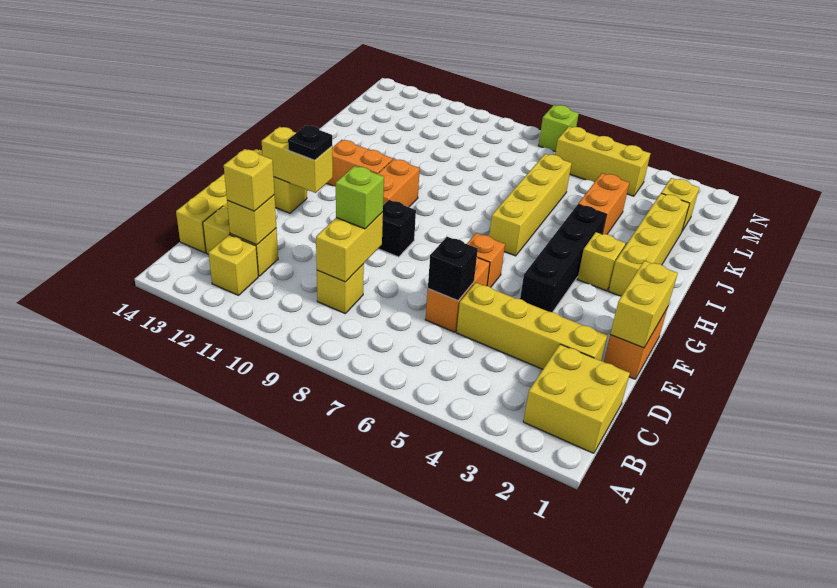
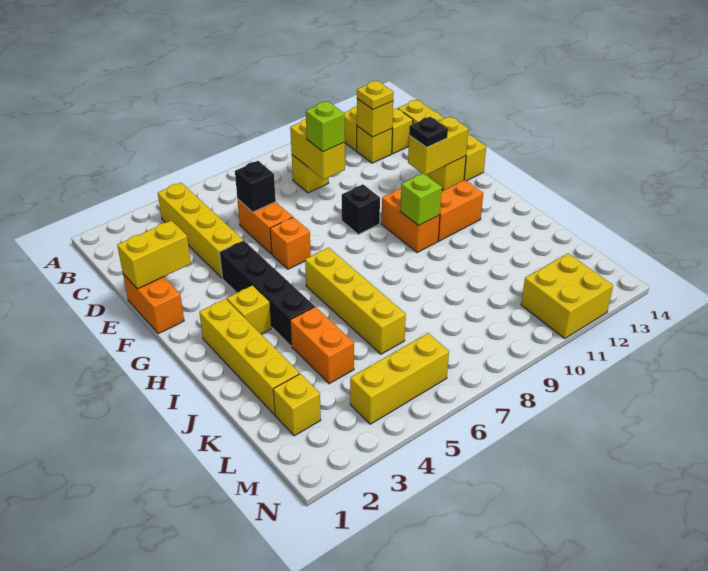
yellow 2x2 brick [523,344,630,453] -> yellow 2x2 brick moved to [521,253,613,339]
yellow 1x1 brick [224,149,274,211] -> yellow 1x1 plate [357,81,393,109]
yellow 1x4 brick [457,283,608,369] -> yellow 1x4 brick turned to [158,183,243,278]
yellow 1x2 brick [610,261,678,348] -> yellow 1x2 brick turned to [117,221,191,289]
lime 1x1 brick [538,105,579,152] -> lime 1x1 brick moved to [400,173,442,226]

